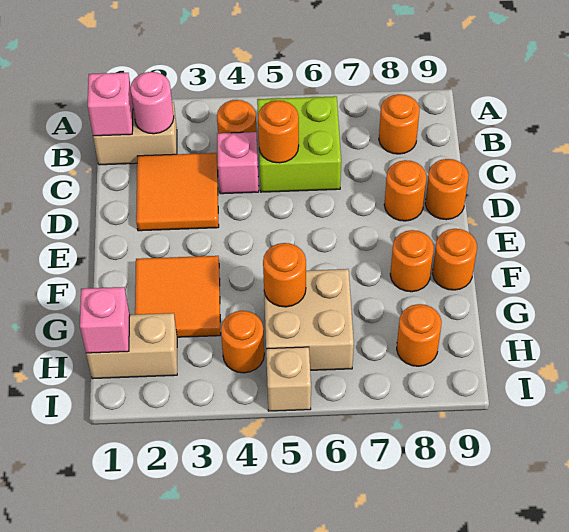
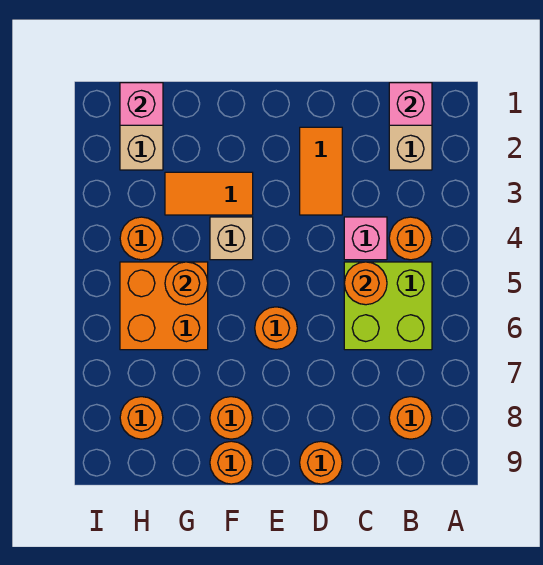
pink 1x1 round brick [130,72,174,134] -> none
orange 2x2 tile [136,153,219,231] -> orange 1x2 tile [300,127,342,215]
orange 1x1 round brick [384,160,427,221] -> orange 1x1 round brick moved to [255,307,297,349]
orange 2x2 tile [135,256,221,337] -> orange 1x2 tile [165,172,253,215]
tan 2x2 brick [264,269,354,370] -> orange 2x2 brick [120,262,208,350]
tan 1x1 brick [266,347,311,411] -> tan 1x1 brick moved to [210,217,253,260]

